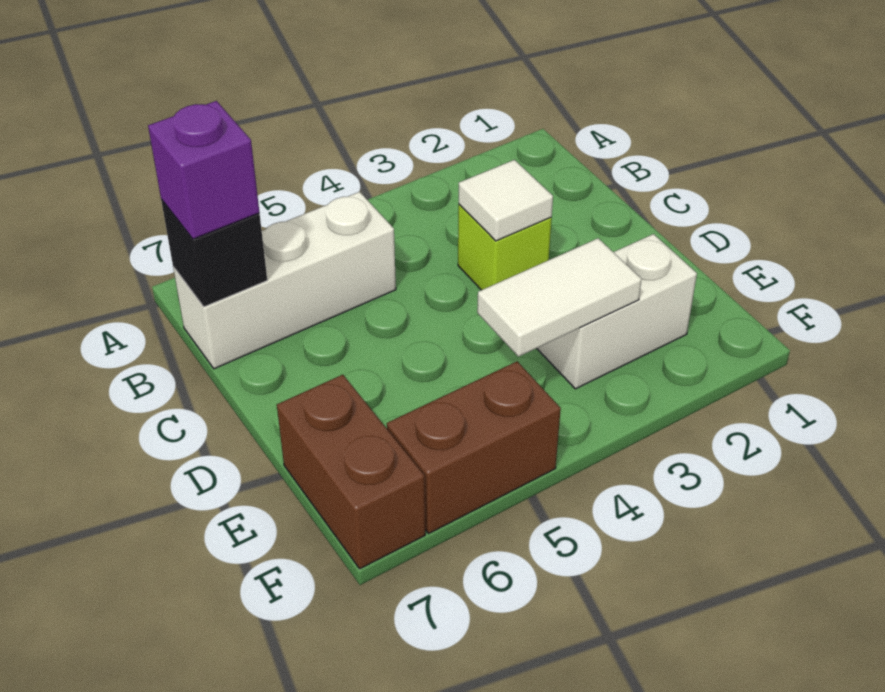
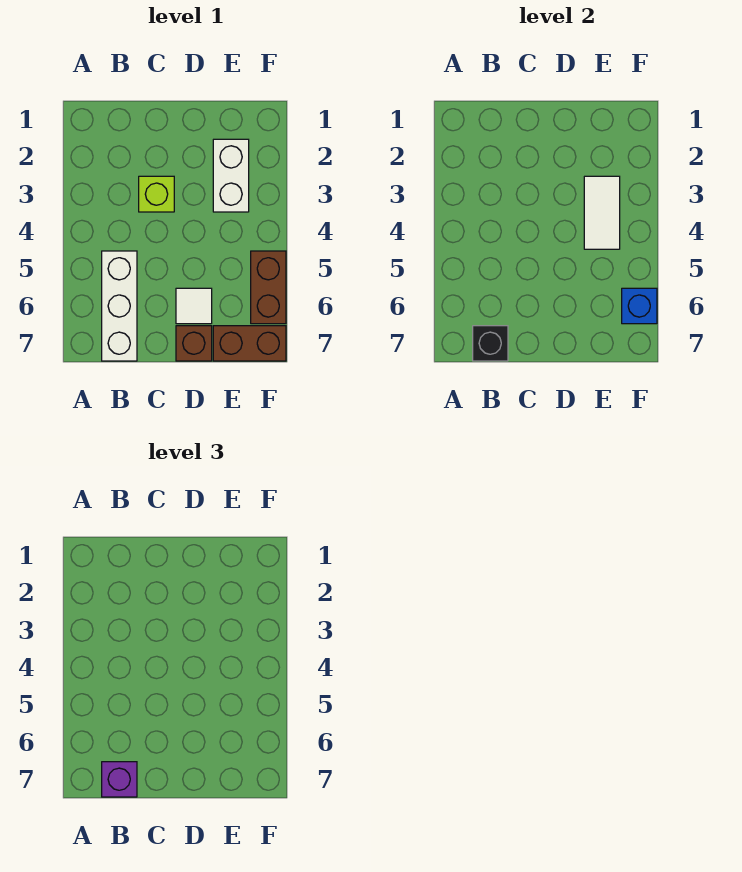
white 1x1 tile [459,160,553,241] -> white 1x1 tile moved to [176,288,212,324]
none -> brown 1x1 brick [176,326,212,361]
none -> blue 1x1 brick [622,288,657,324]

